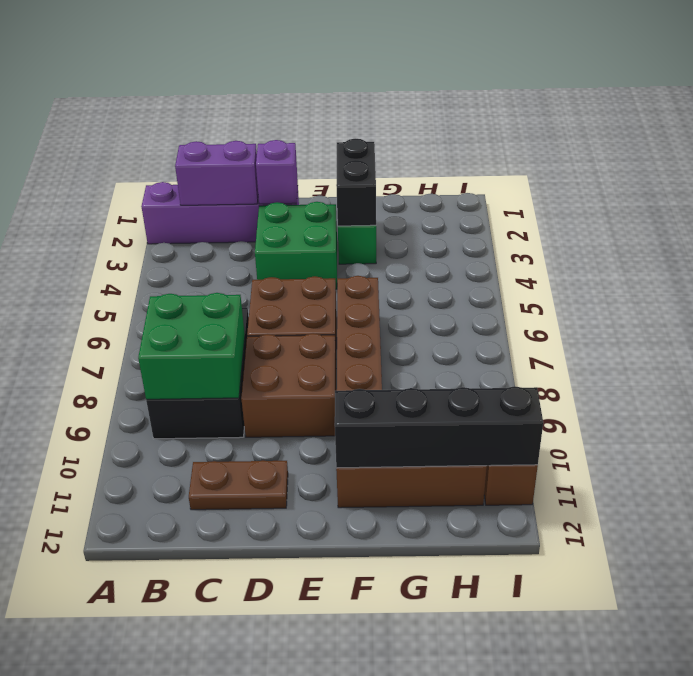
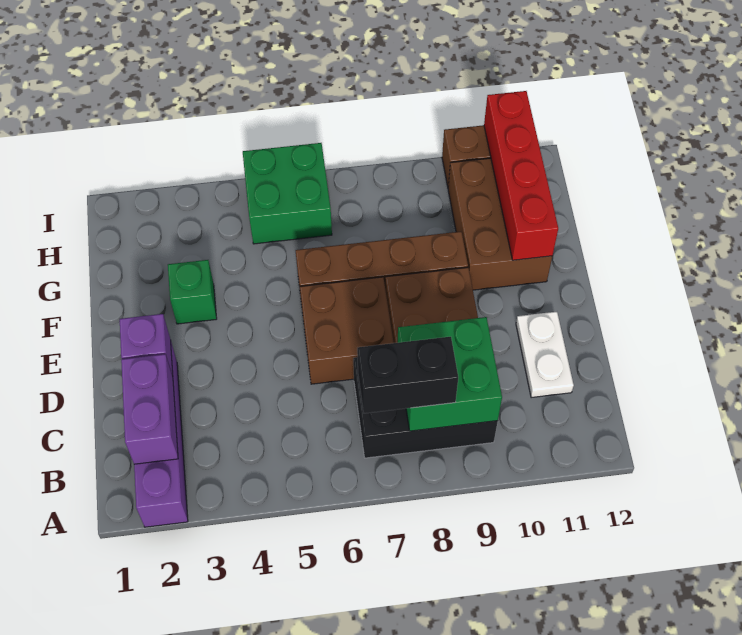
brown 1x2 plate [189,460,288,510] -> white 1x2 plate [516,312,574,398]
green 2x2 brick [255,202,337,289] -> green 2x2 brick moved to [243,143,332,244]
black 1x2 brick [336,139,376,226] -> black 1x2 brick moved to [357,337,458,413]
black 1x4 brick [335,386,543,468] -> red 1x4 brick [484,91,558,260]

